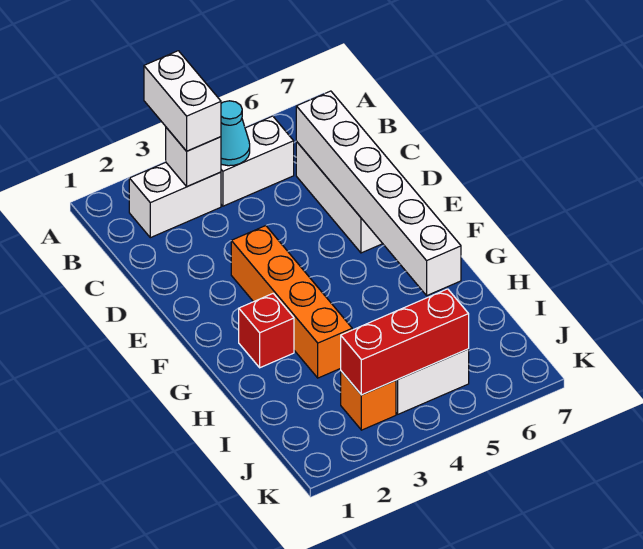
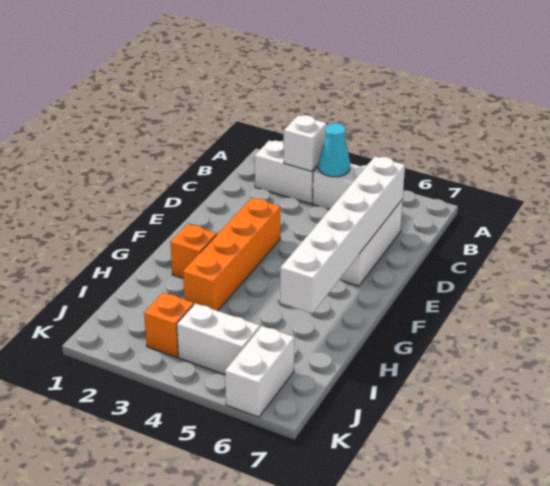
white 1x2 brick [144,51,221,151] -> white 1x2 brick moved to [225,326,294,417]
red 1x1 brick [239,293,294,368] -> orange 1x1 brick [170,224,217,278]
red 1x3 brick [341,289,469,395] -> none

